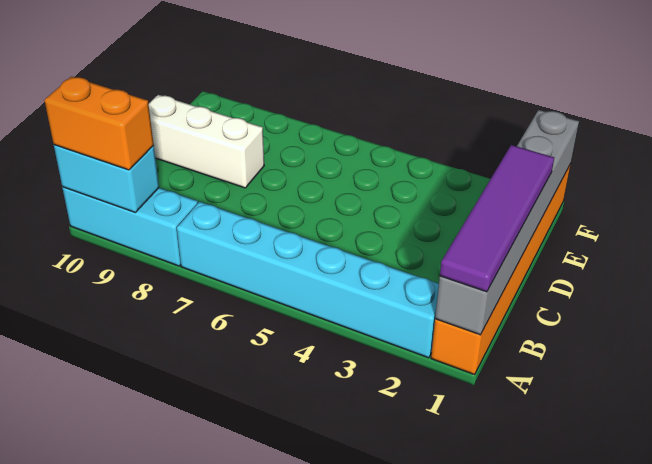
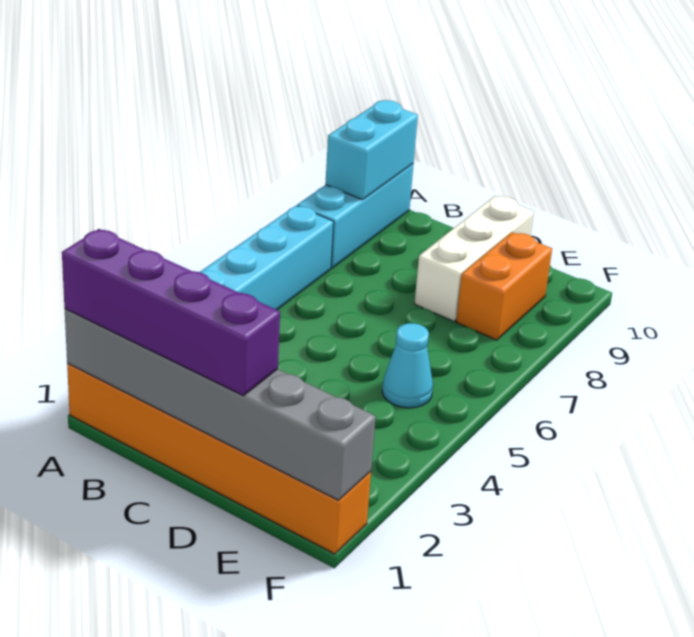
purple 1x4 tile [440,145,554,292] -> purple 1x4 brick [62,229,280,396]
orange 1x2 brick [44,76,154,170] -> orange 1x2 brick moved to [456,232,552,340]
none -> cyan 1x1 cone [382,323,433,408]

